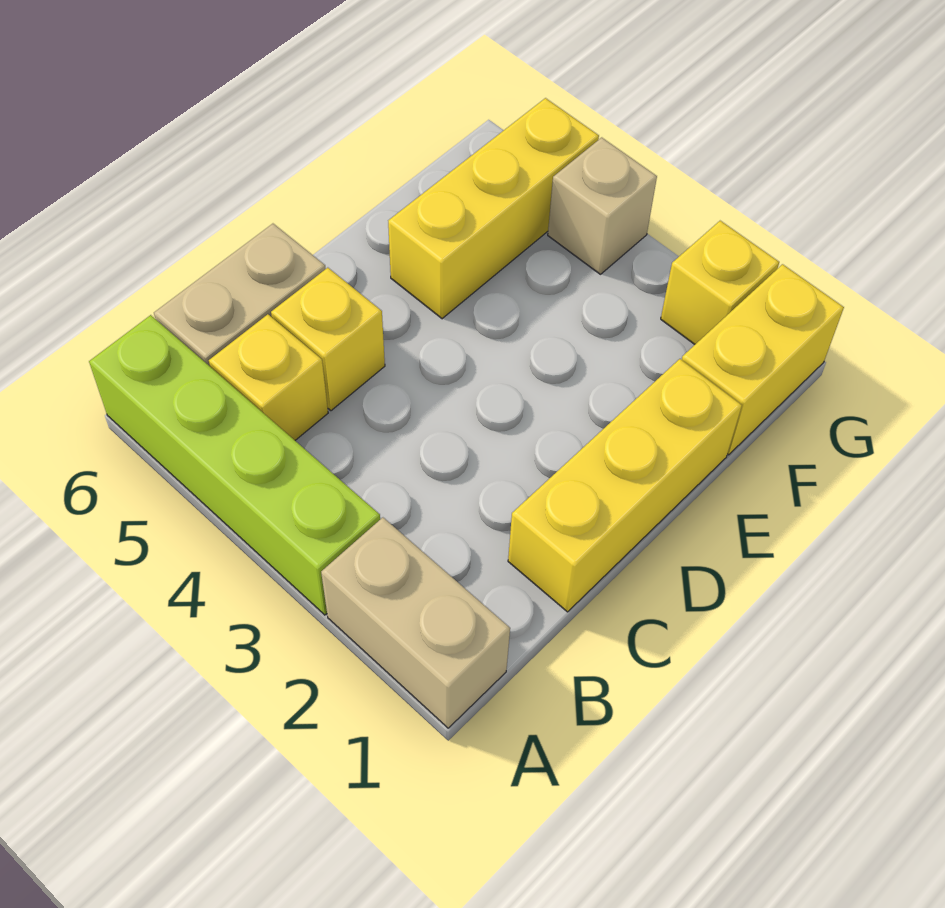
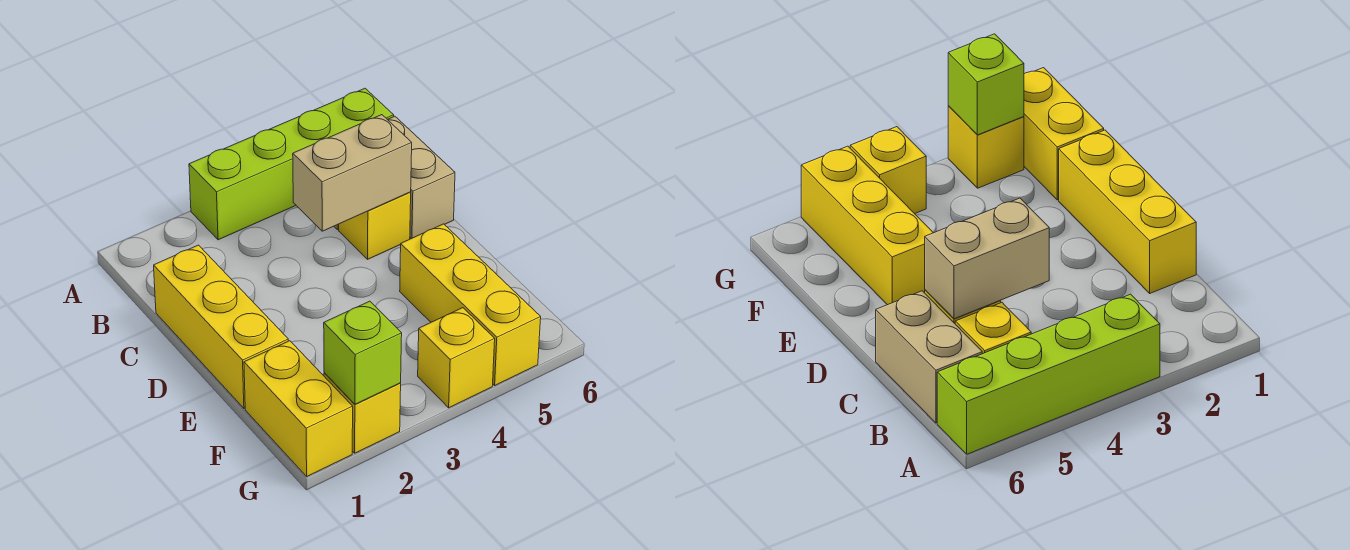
tan 1x2 brick [321,518,510,728] -> tan 1x2 brick moved to [293,115,412,231]
none -> lime 1x1 brick [324,301,402,404]
tan 1x1 brick [548,138,657,274] -> yellow 1x1 brick [418,308,495,408]

